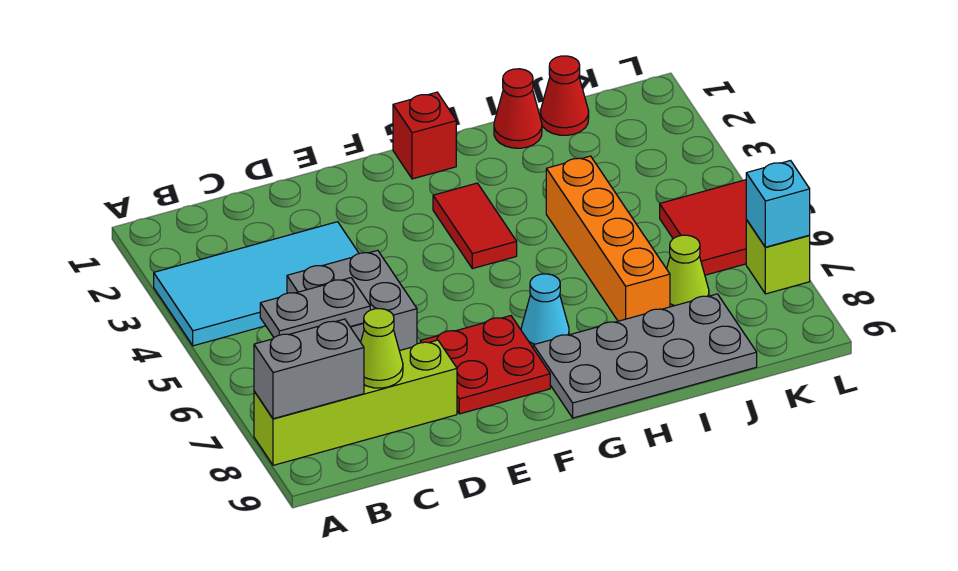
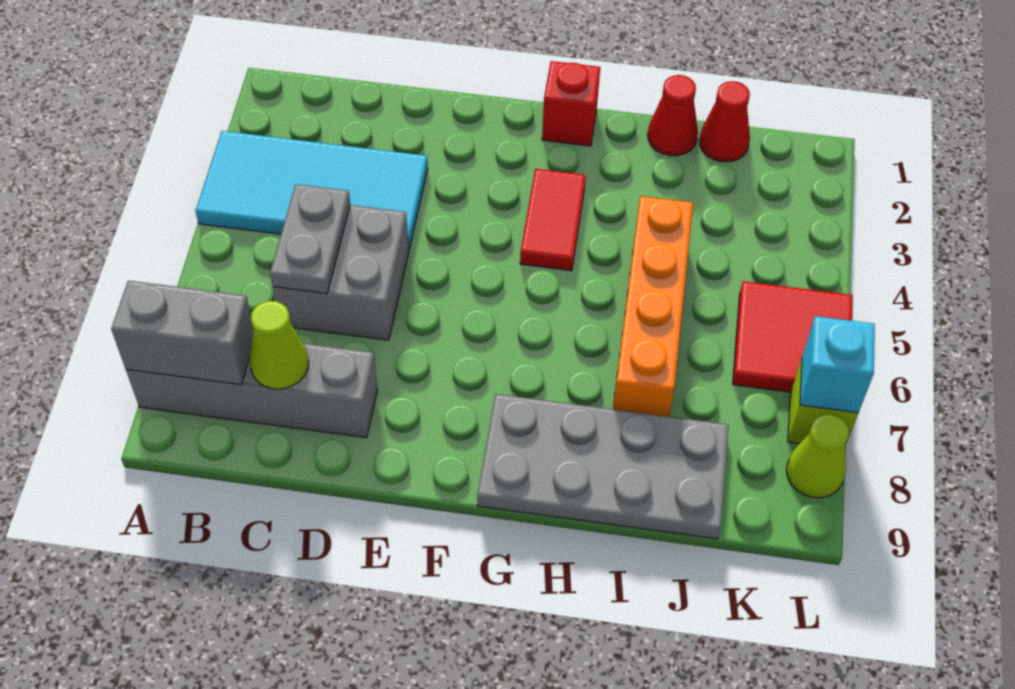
lime 1x4 brick [254,340,457,465] -> grey 1x4 brick [126,343,378,438]
grey 1x2 plate [260,278,370,338] -> grey 1x2 plate turned to [270,184,350,294]
red 2x2 plate [420,316,550,414] -> none
cyan 1x1 cone [521,274,569,347] -> none
lime 1x1 cone [667,235,709,307] -> lime 1x1 cone moved to [786,414,849,498]

